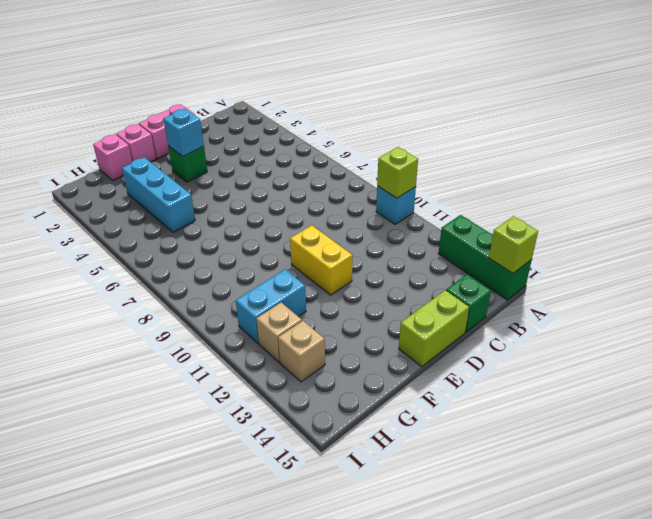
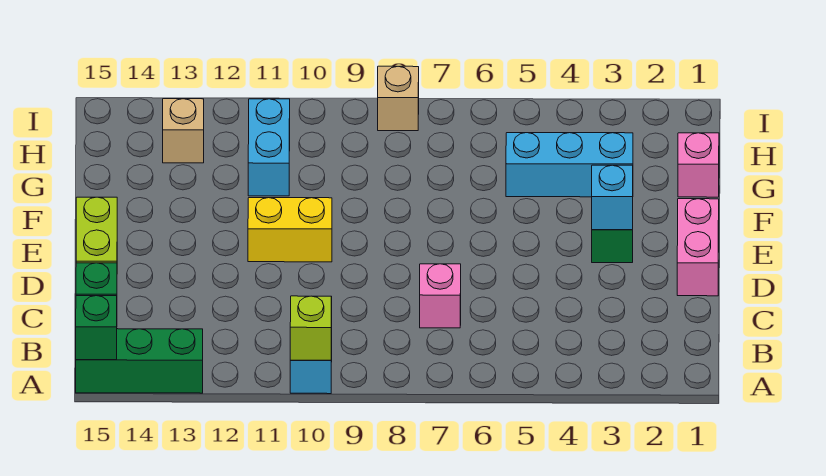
lime 1x1 brick [489,216,538,273] -> green 1x1 brick [76,296,117,360]
pink 1x1 brick [116,124,156,162] -> pink 1x1 brick moved to [420,264,461,328]
tan 1x1 brick [256,303,302,362] -> tan 1x1 brick moved to [378,66,419,131]

